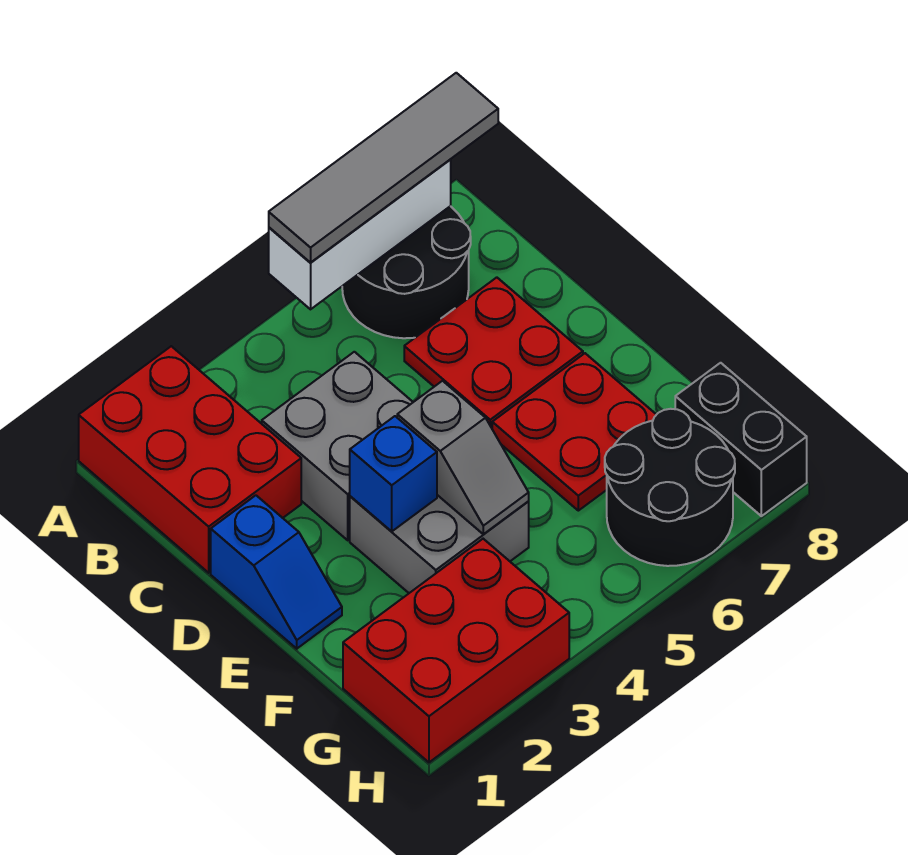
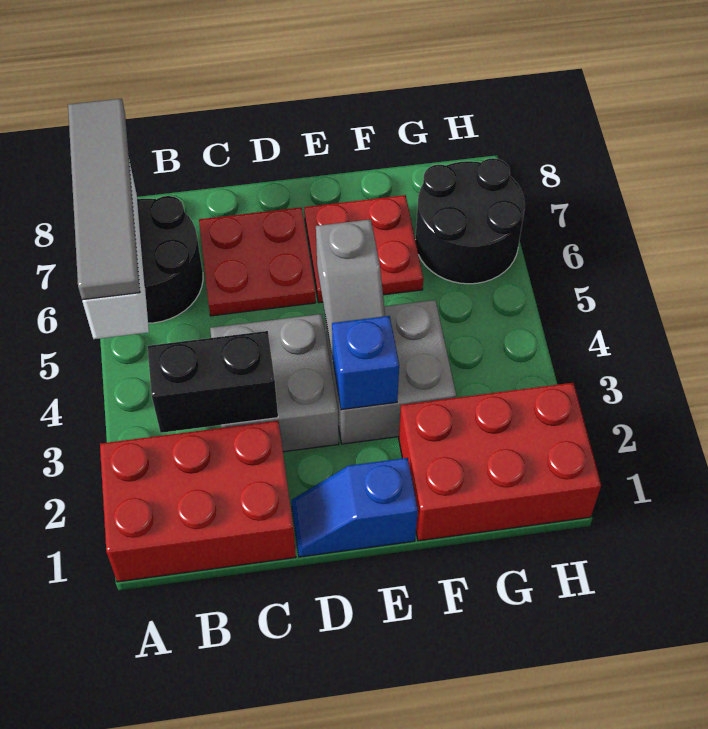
blue 1x2 slope [211,495,342,649] -> blue 1x2 slope turned to [291,458,418,557]
grey 1x2 slope [397,381,529,534] -> grey 1x2 slope turned to [316,219,385,359]
red 2x3 brick [343,539,569,762] -> red 2x3 brick turned to [399,383,601,541]
black 1x2 brick [675,363,807,516] -> black 1x2 brick moved to [147,331,278,433]

